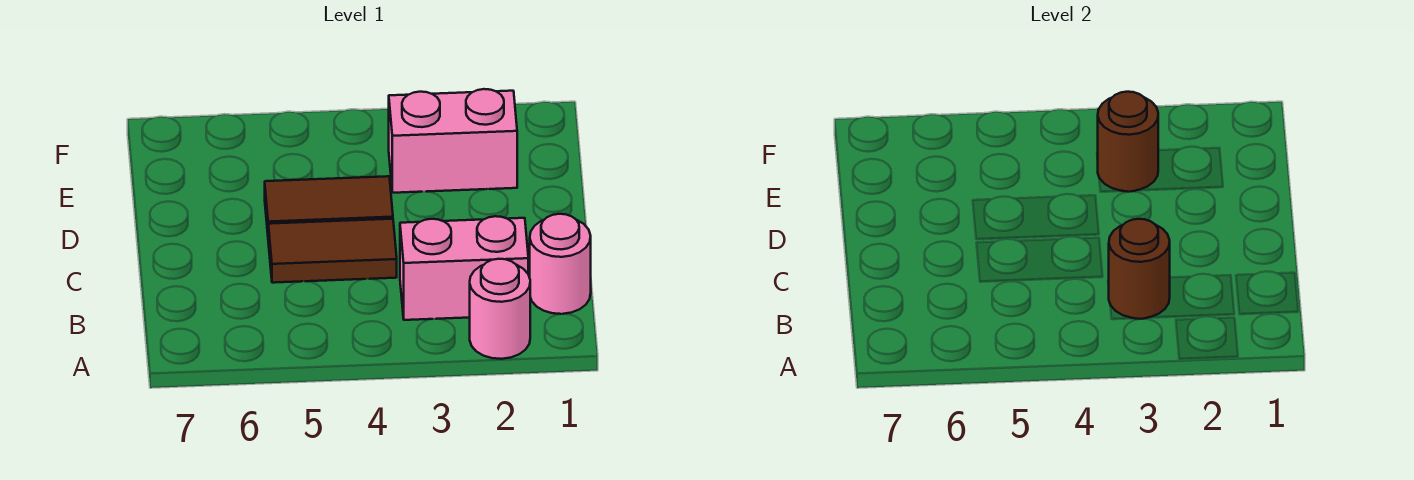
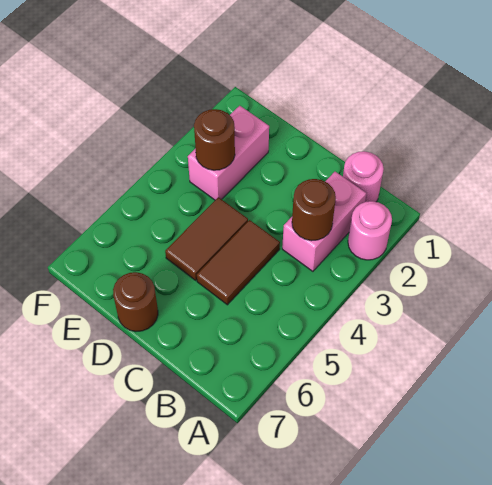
none -> brown 1x1 round brick [113,272,158,332]

